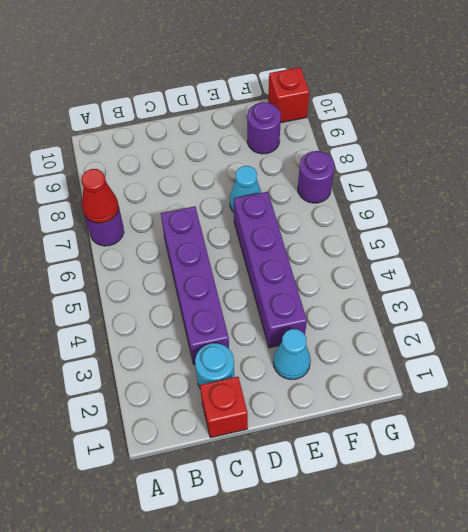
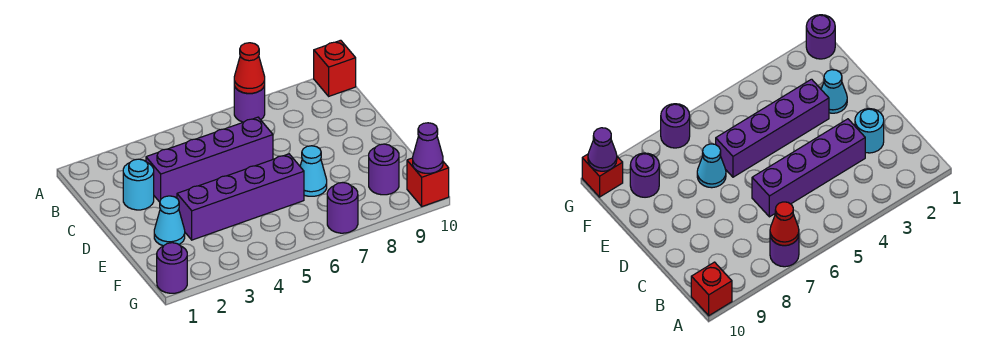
red 1x1 brick [200,377,248,438] -> red 1x1 brick moved to [314,40,356,96]
none -> purple 1x1 round brick [157,243,187,293]
none -> purple 1x1 cone [413,123,443,173]

